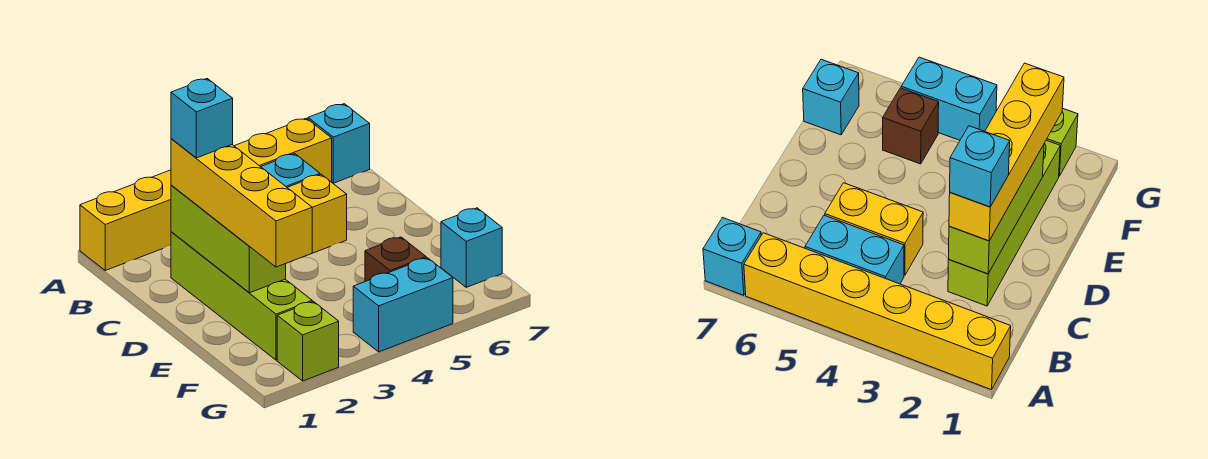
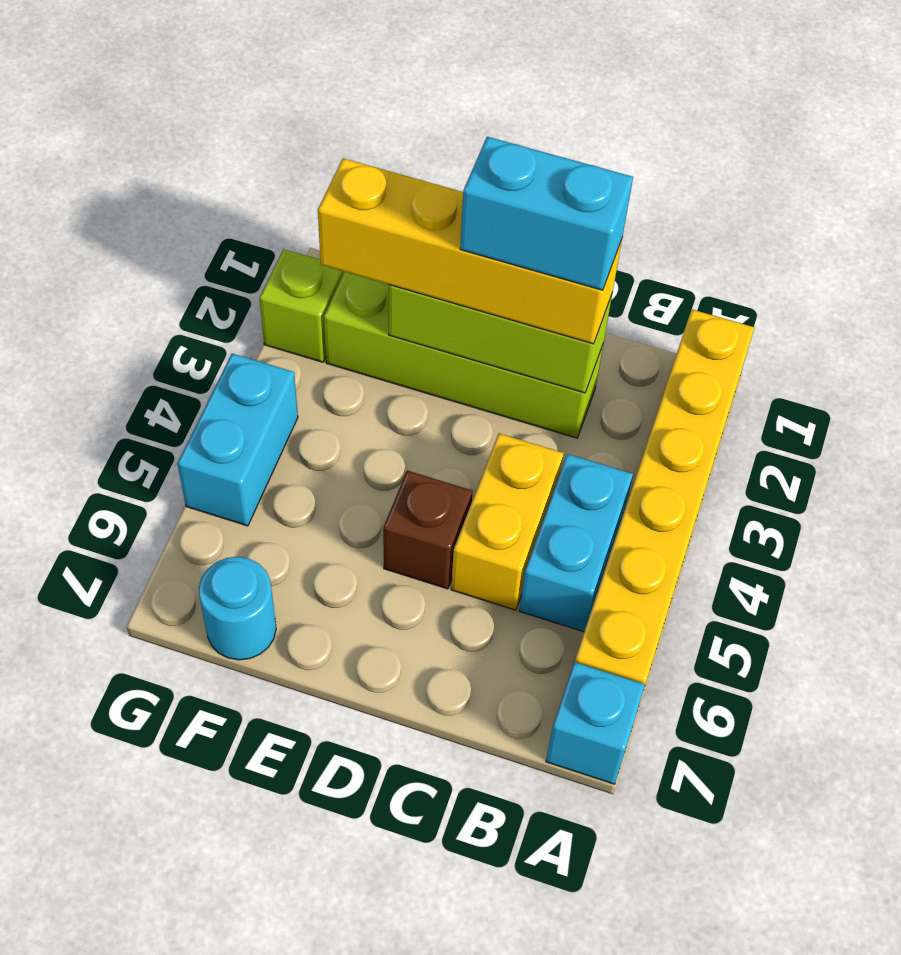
cyan 1x1 brick [171,79,233,158] -> cyan 1x2 brick [460,137,633,290]
brown 1x1 brick [365,237,426,281] -> brown 1x1 brick moved to [383,471,473,589]
cyan 1x1 brick [441,208,502,287] -> cyan 1x1 round brick [199,557,276,660]

